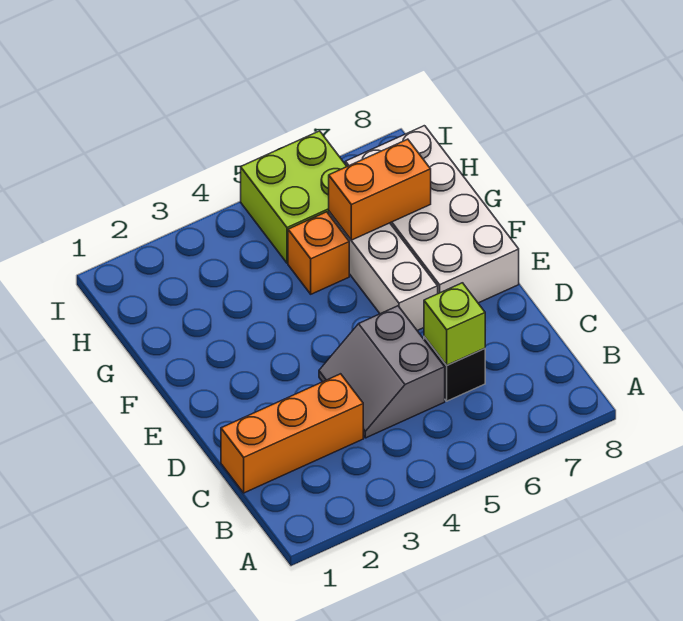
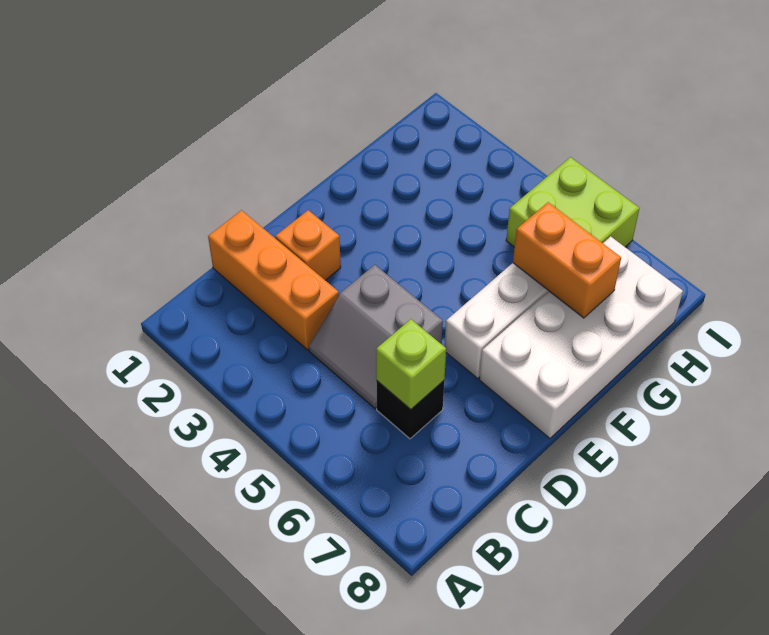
grey 2x2 slope [319,306,445,438] -> grey 2x2 slope turned to [309,265,443,408]
orange 1x1 brick [288,212,349,294] -> orange 1x1 brick moved to [275,210,341,280]

